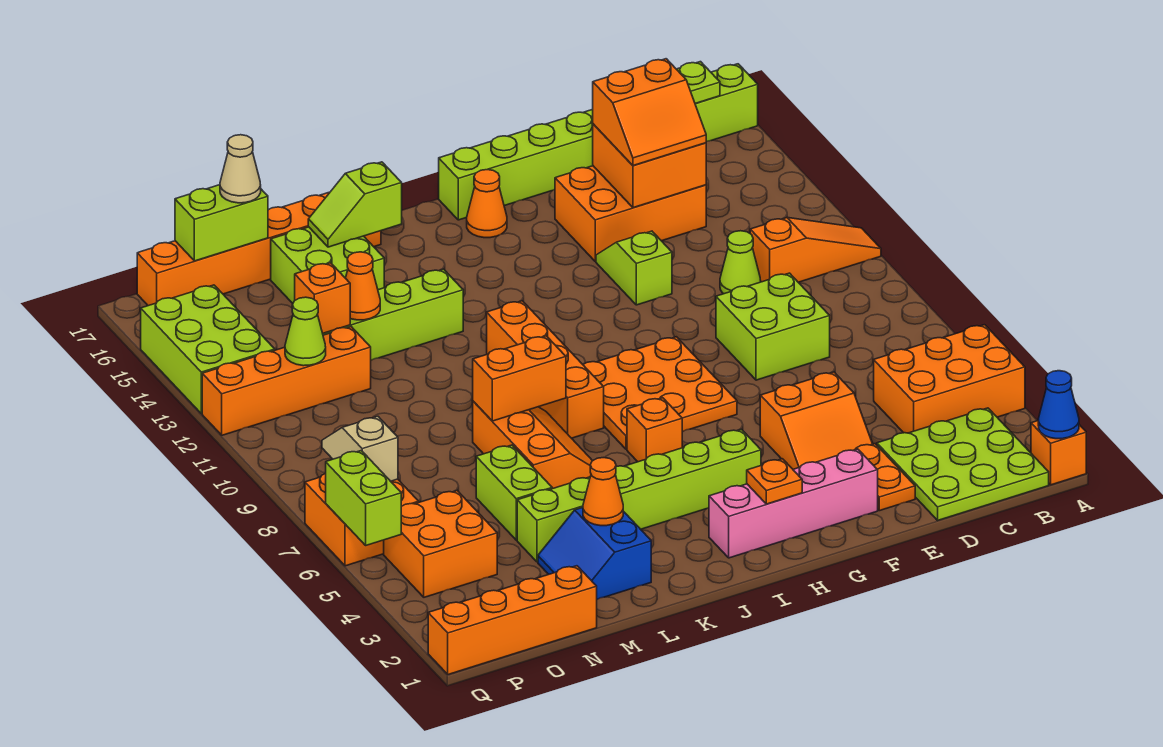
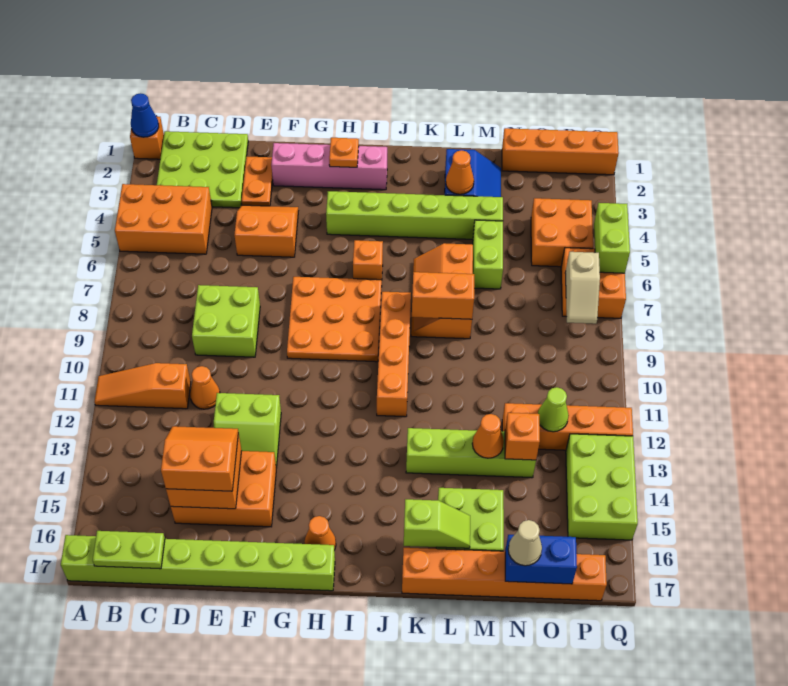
lime 1x1 cone [720,231,761,294] -> orange 1x1 cone [190,366,220,409]
lime 1x2 slope [596,231,672,305] -> lime 2x2 slope [214,393,281,467]
lime 1x2 brick [175,185,268,261] -> blue 1x2 brick [505,535,577,584]

